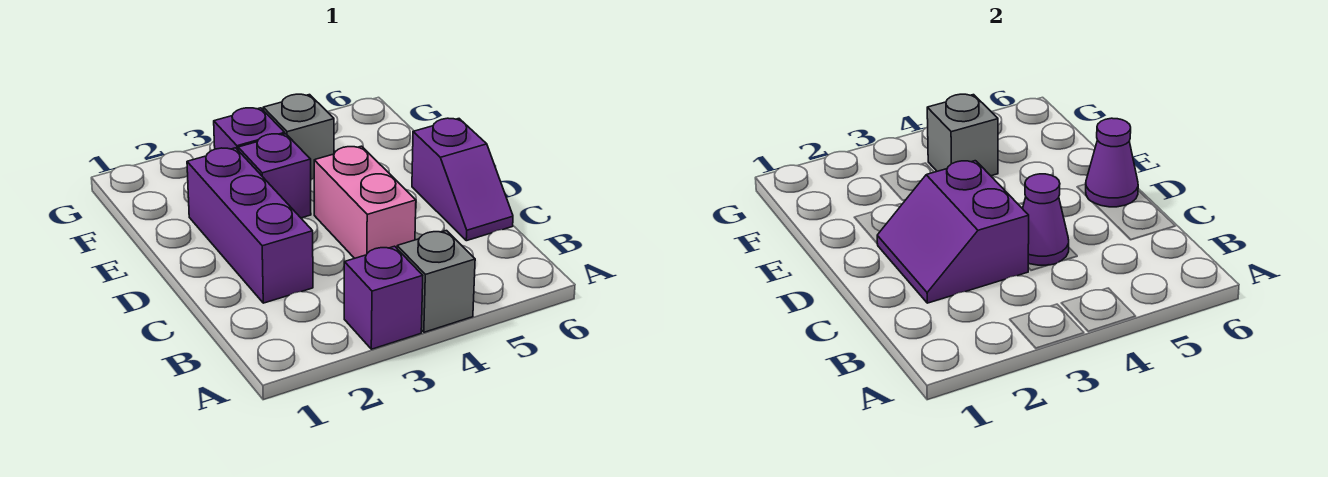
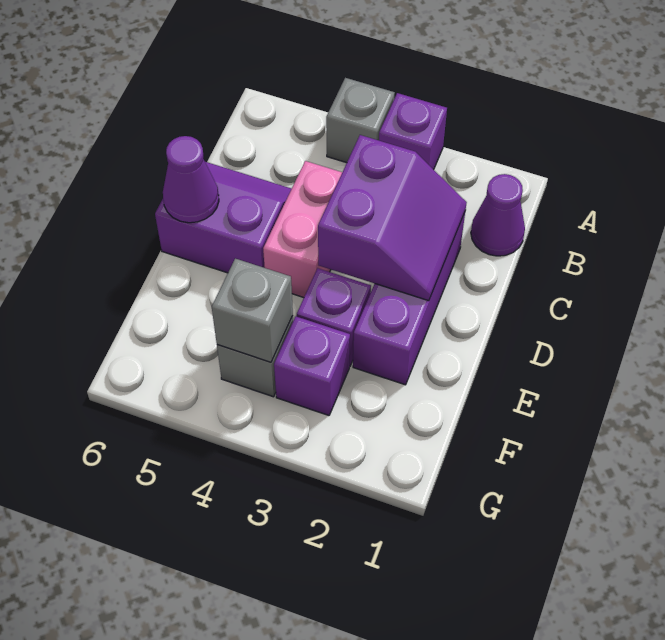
purple 1x1 cone [1023,174,1069,265] -> purple 1x1 cone moved to [471,174,525,256]
purple 1x2 slope [412,118,513,241] -> purple 2x2 slope [155,162,292,273]

